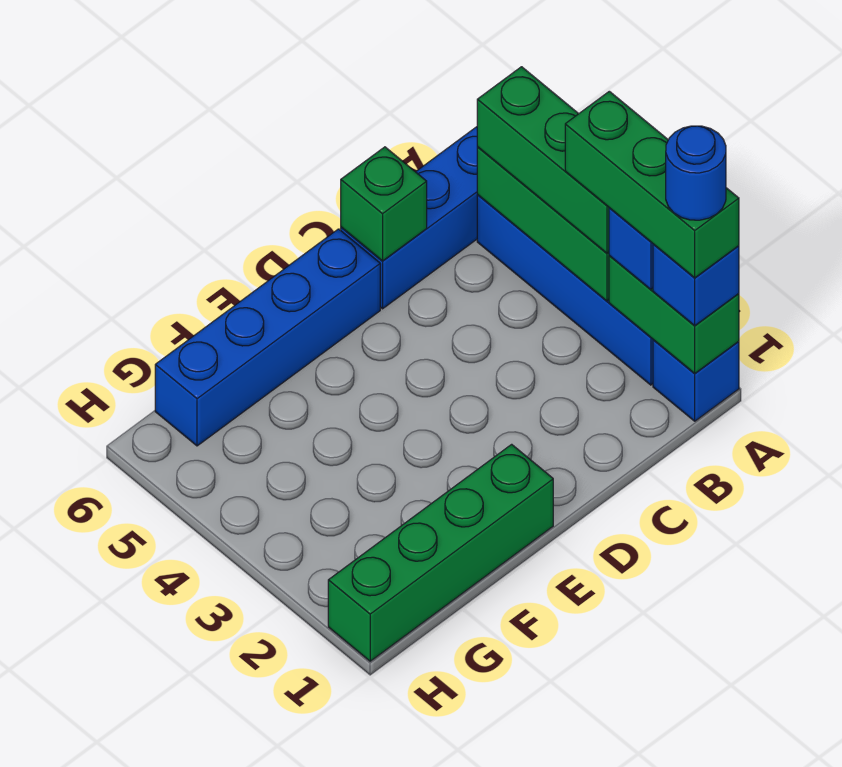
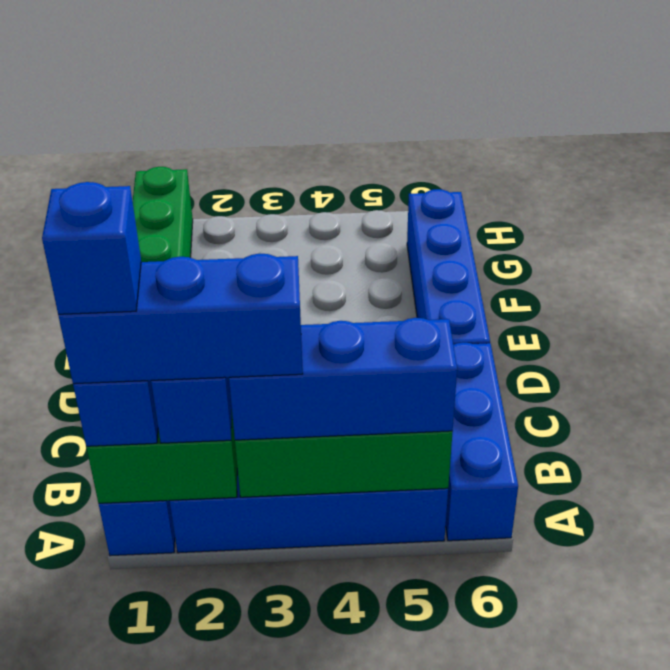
green 1x3 brick [565,91,739,278] -> blue 1x3 brick [58,254,303,384]
blue 1x1 round brick [666,126,726,220] -> blue 1x1 brick [42,182,141,314]
green 1x3 brick [477,67,609,253] -> blue 1x3 brick [229,318,457,440]
green 1x1 brick [341,147,427,261] -> none

